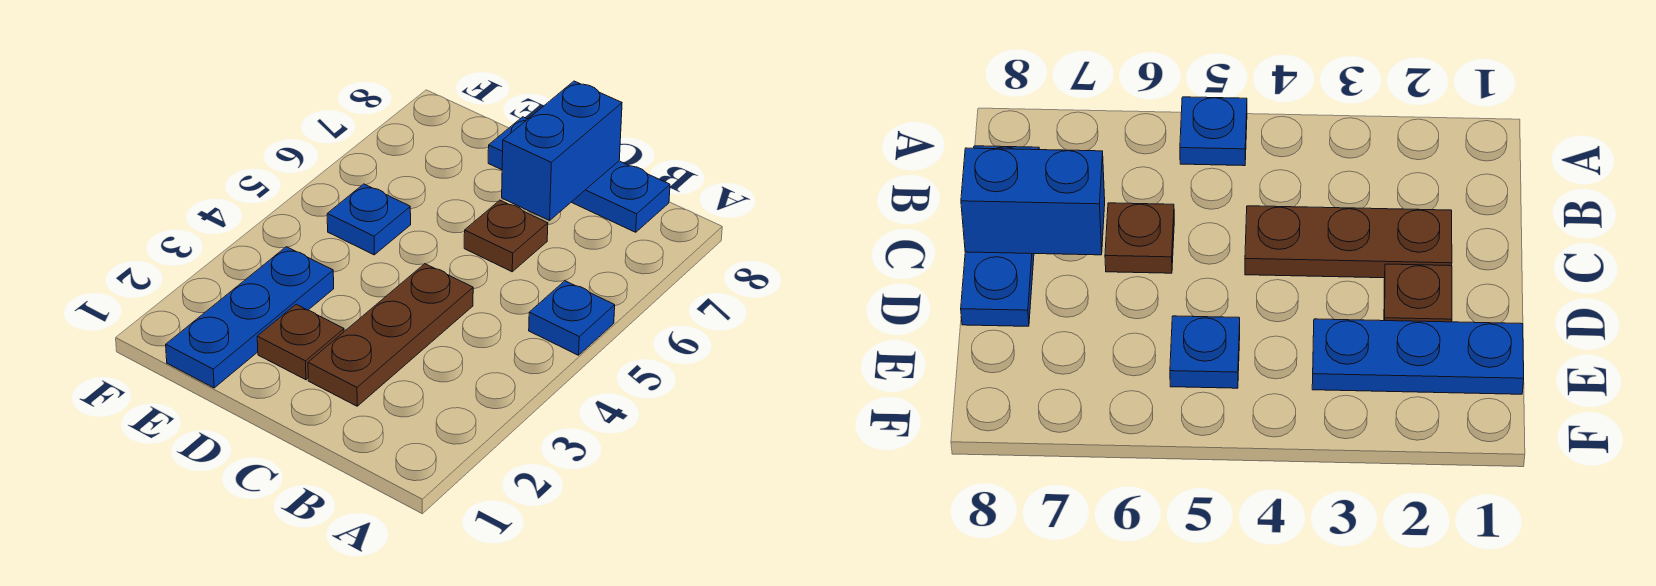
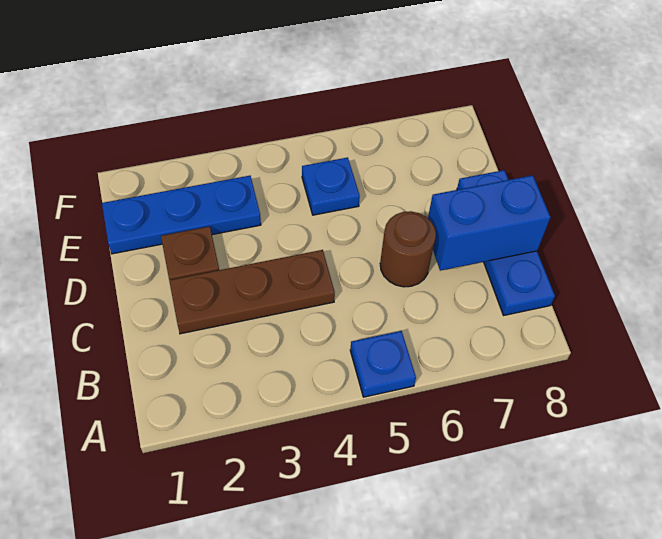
brown 1x1 plate [464,200,548,272] -> brown 1x1 round brick [380,211,436,287]

